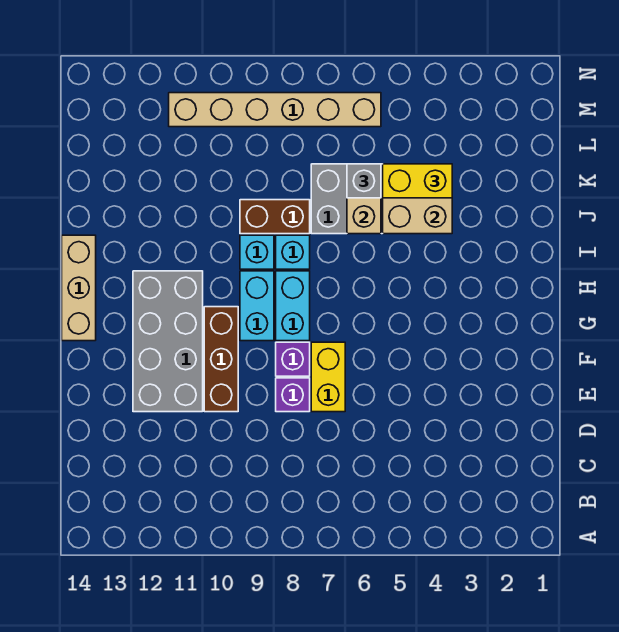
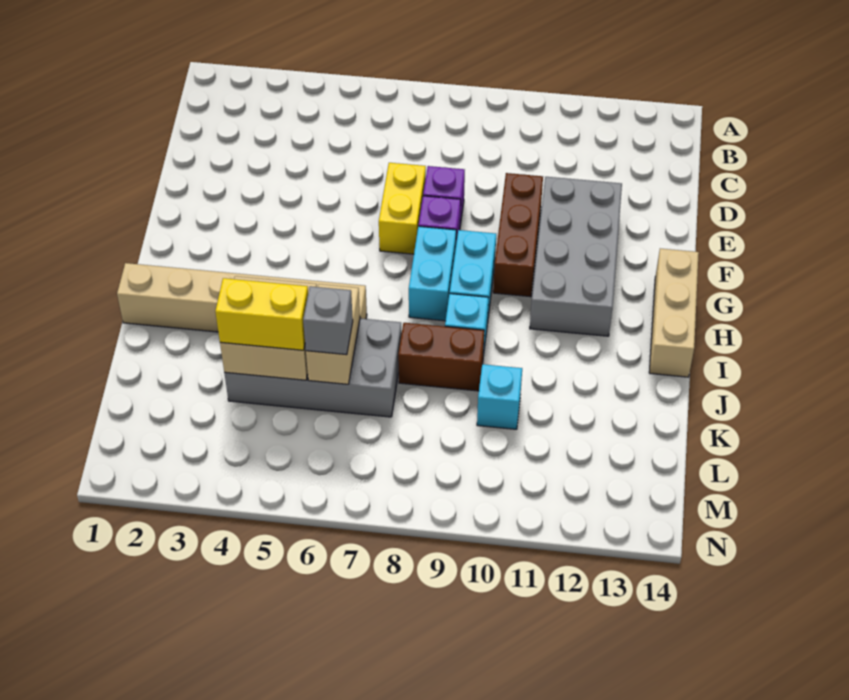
cyan 1x1 brick [276,235,310,269] -> cyan 1x1 brick moved to [477,364,522,429]
tan 1x6 brick [169,93,381,127] -> tan 1x6 brick moved to [117,263,367,332]

